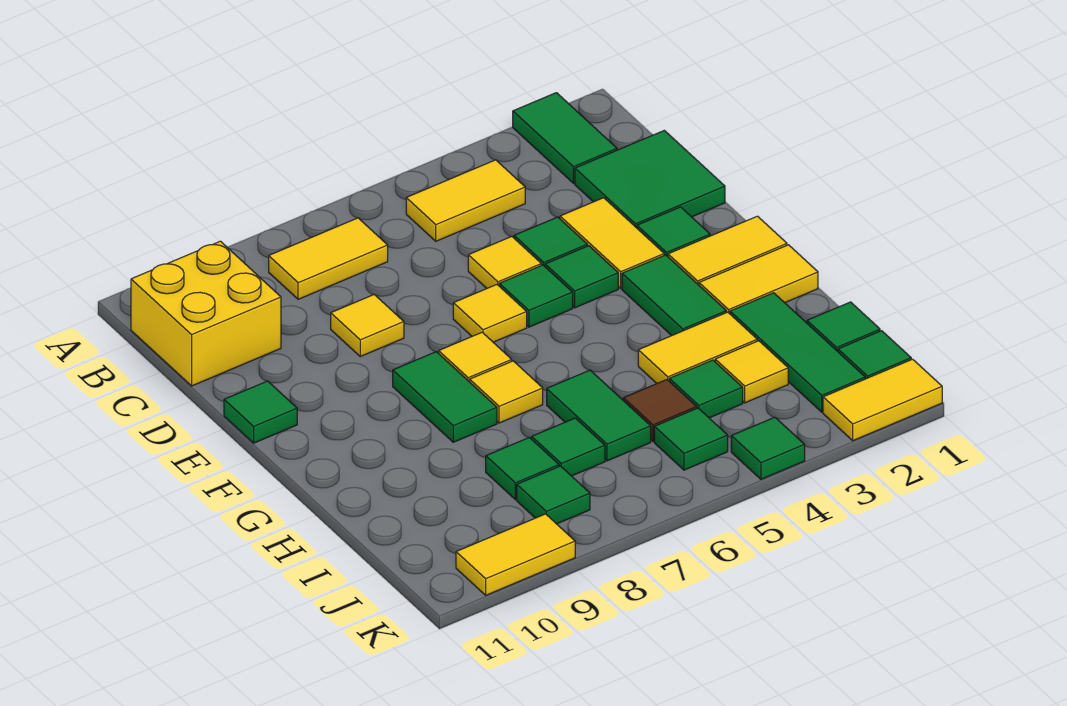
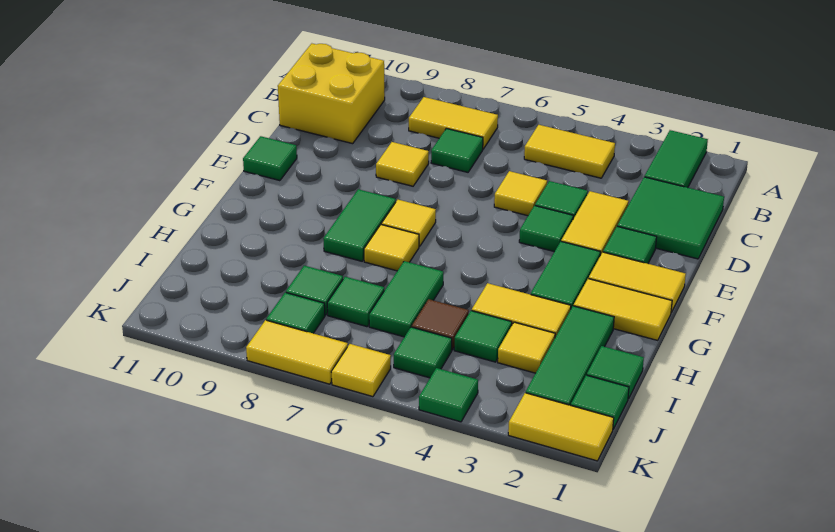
green 1x1 tile [499,265,573,327] -> green 1x1 tile moved to [431,128,483,172]
yellow 1x1 tile [453,285,527,342] -> yellow 1x1 tile moved to [331,344,391,397]
yellow 1x2 tile [456,514,575,595] -> yellow 1x2 tile moved to [246,320,348,384]

